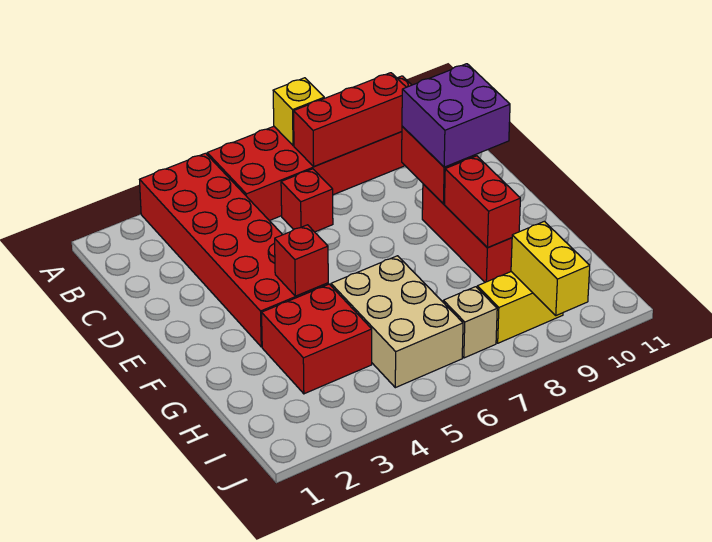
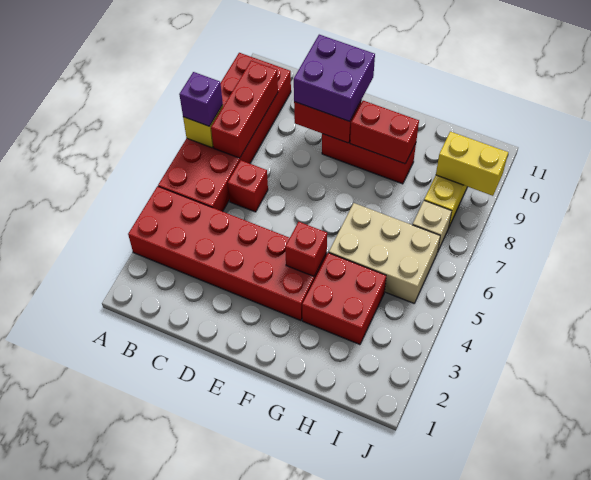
none -> purple 1x1 brick [179,72,223,126]

